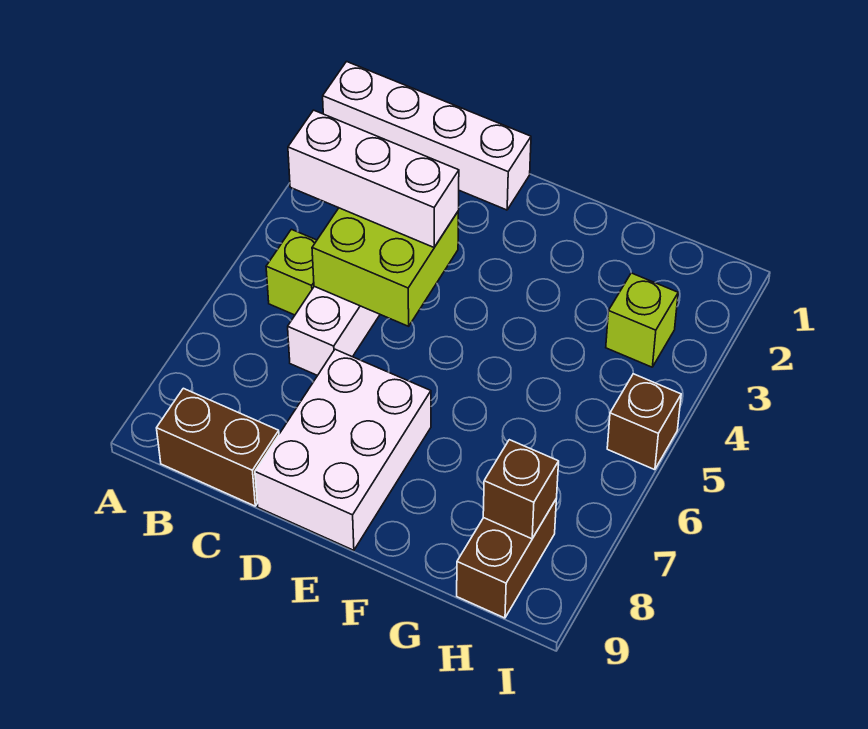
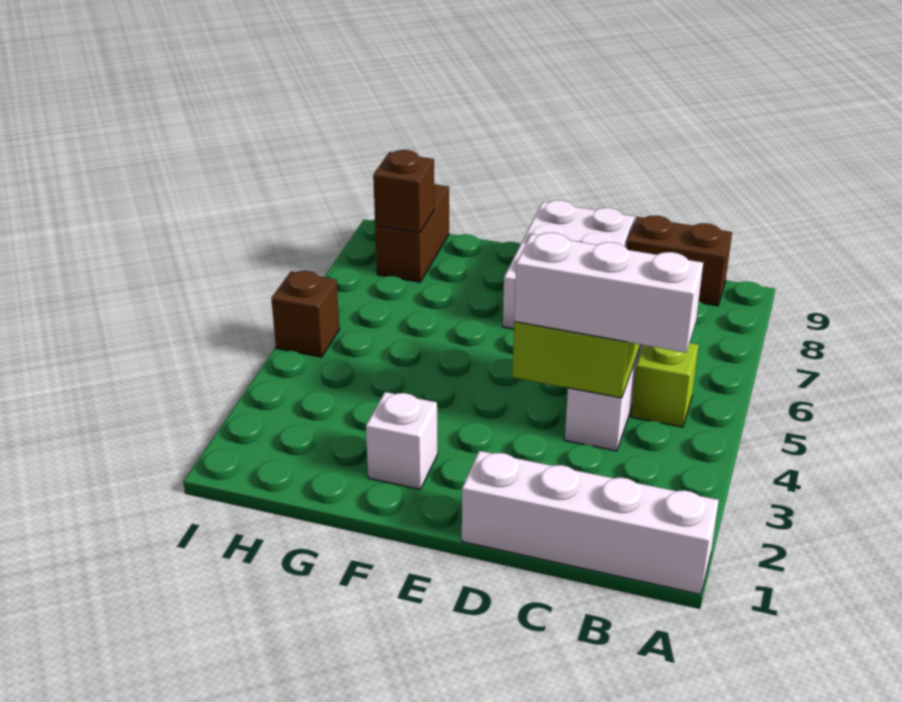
none -> white 1x1 brick [366,392,438,489]
lime 1x1 brick [606,273,678,367] -> none

